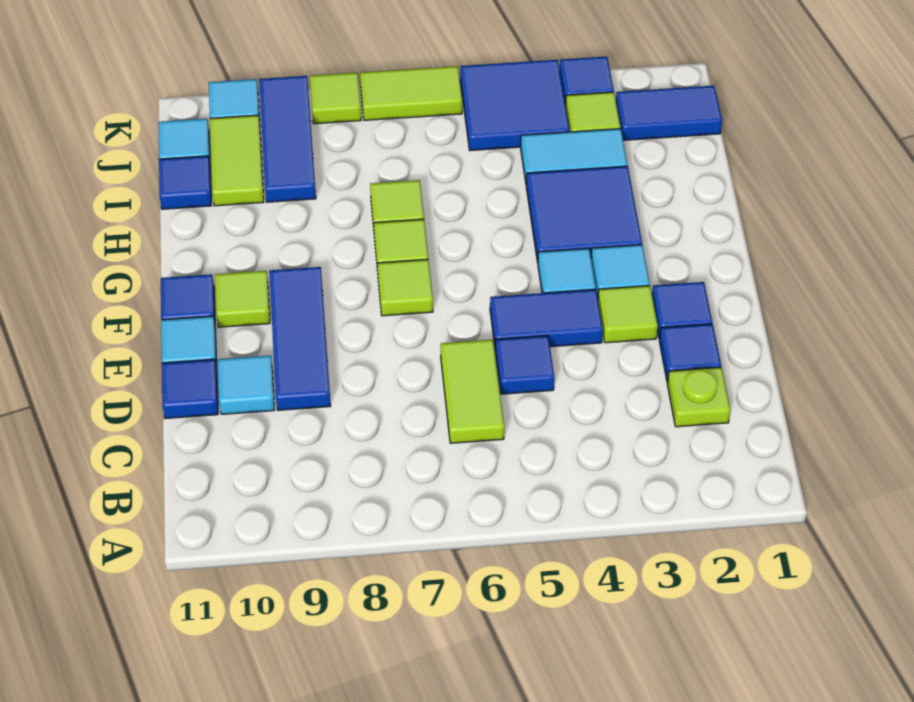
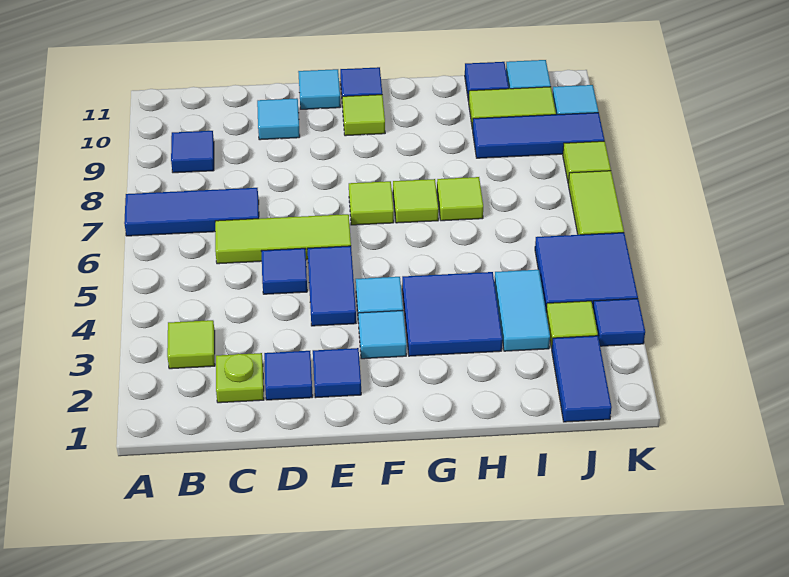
lime 1x2 tile [441,340,504,443] -> lime 1x3 tile [215,214,351,264]
blue 1x3 tile [269,267,331,410] -> blue 1x3 tile moved to [124,188,259,236]
blue 1x1 tile [162,359,218,419] -> blue 1x1 tile moved to [171,131,214,173]
lime 1x1 tile [598,286,658,343] -> lime 1x1 tile moved to [167,320,215,369]

